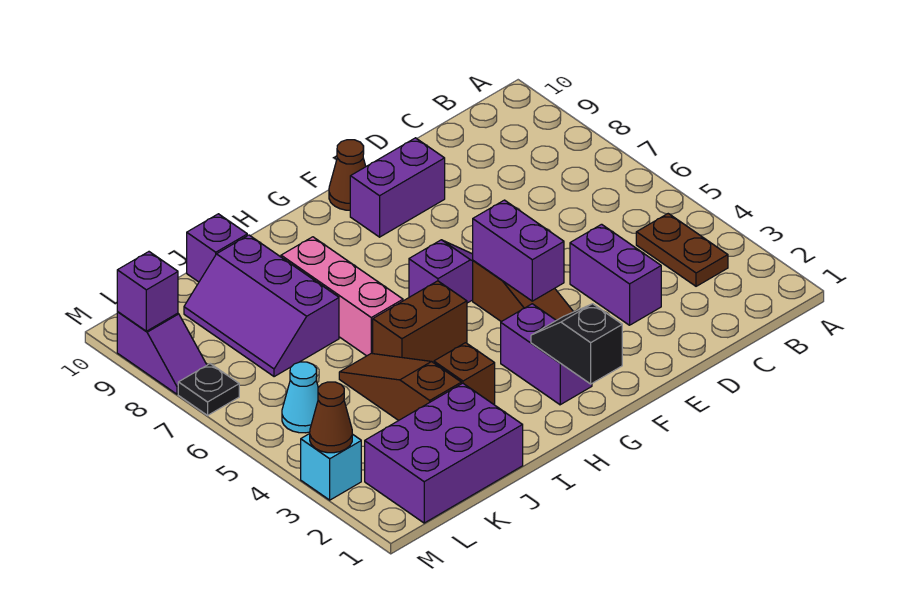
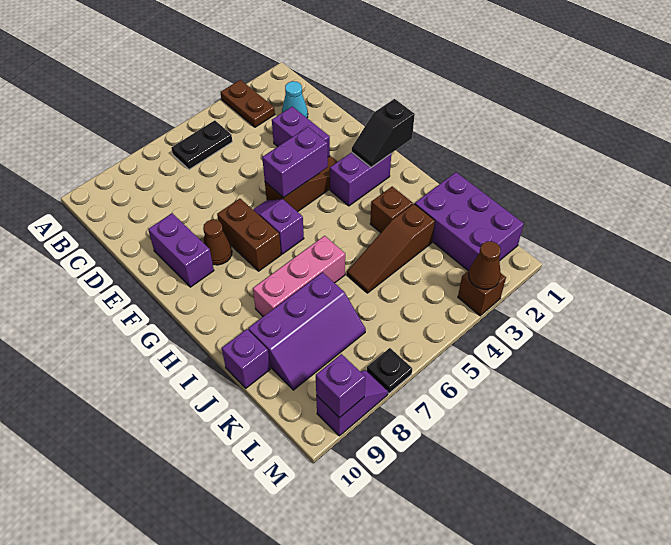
brown 1x2 plate [636,214,728,286] -> brown 1x2 plate turned to [220,80,275,127]
none -> black 1x2 plate [171,120,232,170]
purple 1x2 brick [570,224,661,325] -> purple 1x2 brick turned to [272,107,330,157]
brown 1x1 cone [329,140,366,210] -> brown 1x1 cone moved to [203,220,232,265]
brown 1x2 brick [373,281,467,362] -> brown 1x2 brick moved to [217,199,281,271]
cyan 1x1 cone [282,362,318,433] -> cyan 1x1 cone moved to [282,81,308,118]
cyan 1x1 brick [301,434,361,500] -> brown 1x1 brick [458,271,506,316]

